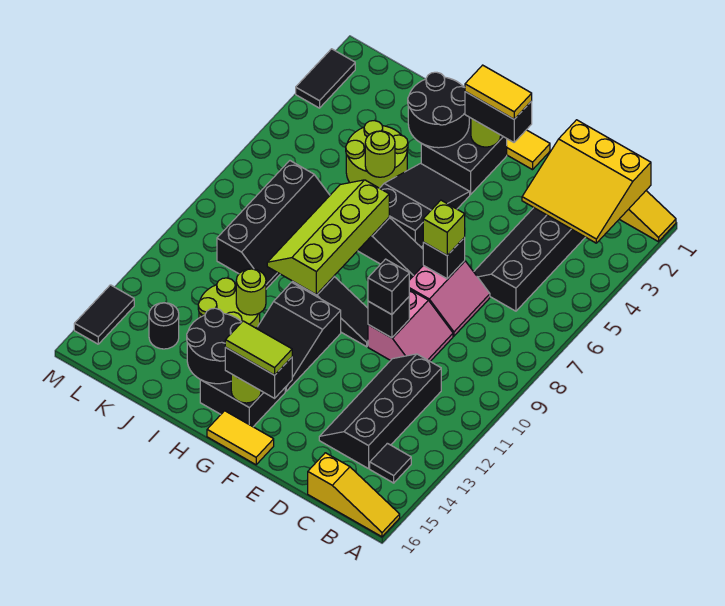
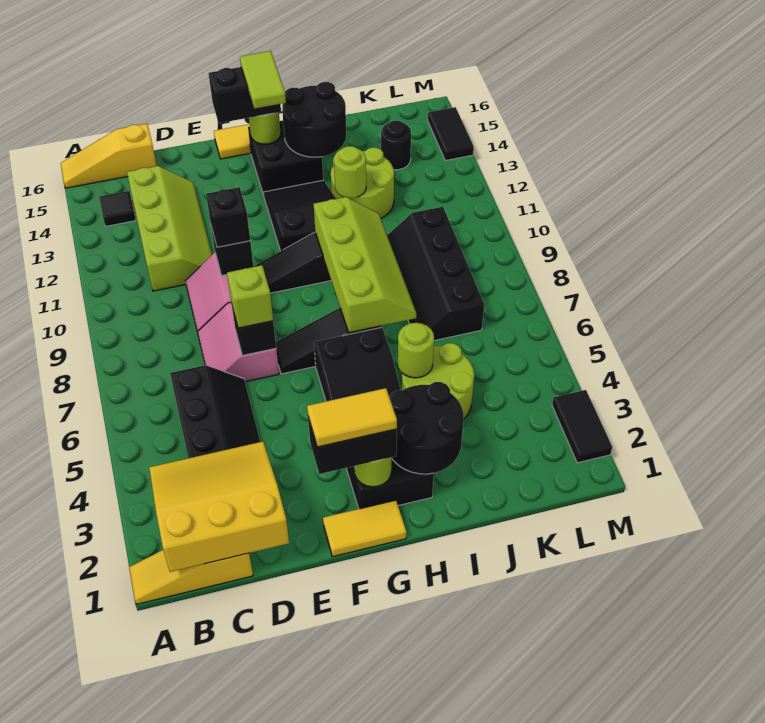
black 2x4 slope [319,354,441,469] -> lime 2x4 slope [127,166,212,291]
lime 1x2 tile [225,321,292,375] -> lime 1x2 tile turned to [240,51,286,109]

